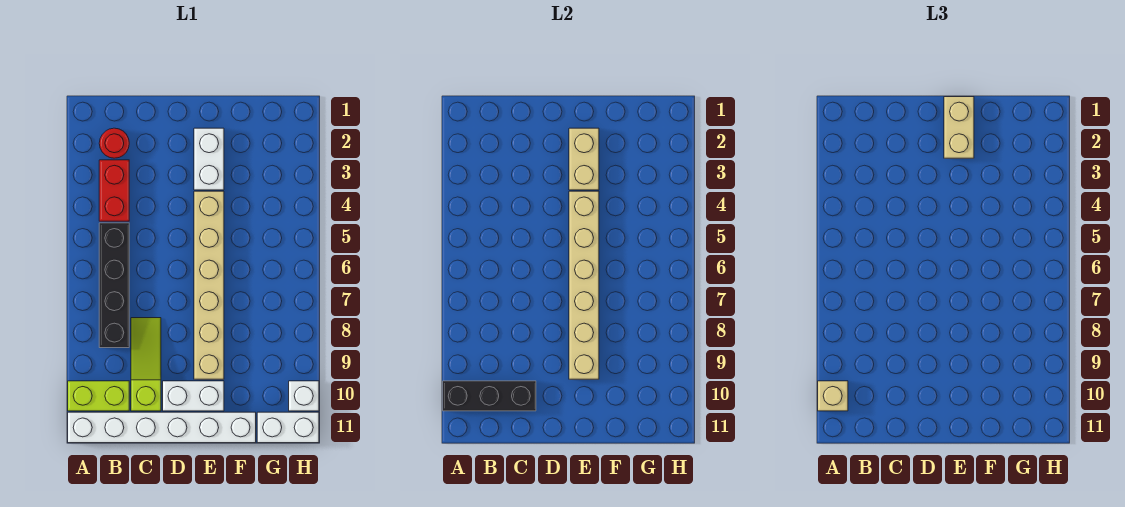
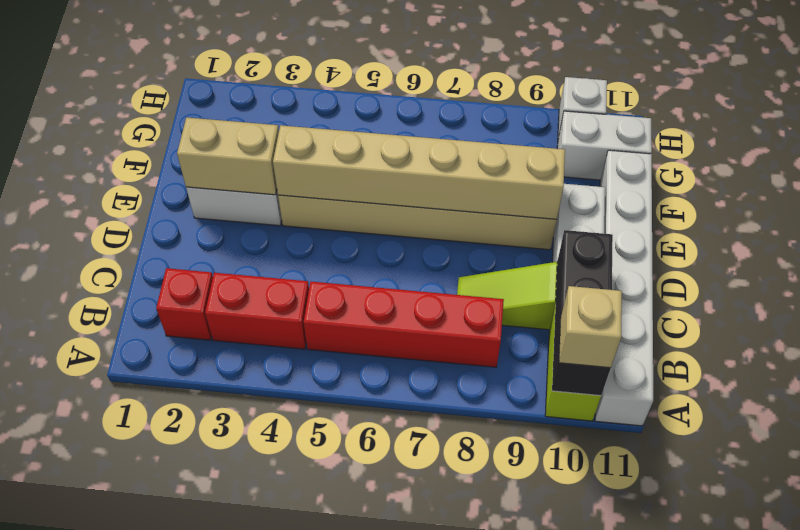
red 1x1 round brick [99,128,129,158] -> red 1x1 brick [156,268,213,340]
black 1x4 brick [99,223,129,348] -> red 1x4 brick [304,282,504,367]
tan 1x2 brick [944,97,974,158] -> none
white 1x2 brick [257,412,319,443] -> white 1x2 brick turned to [557,111,652,180]

